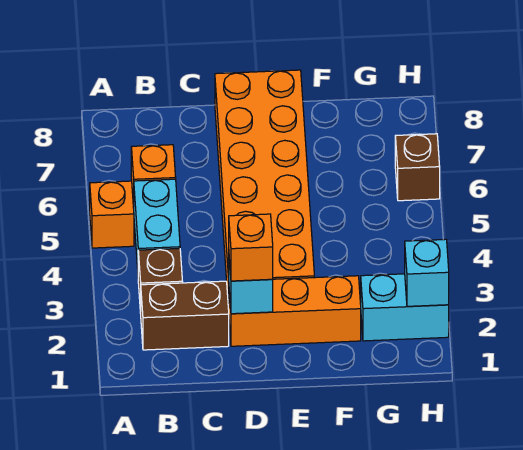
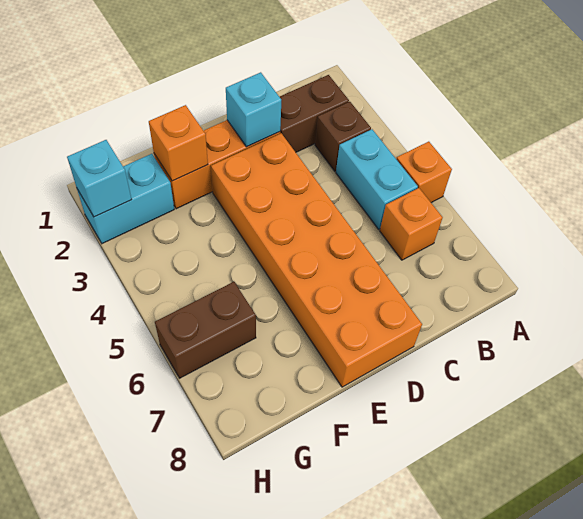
orange 1x1 brick [229,214,273,281] -> orange 1x1 brick moved to [149,105,208,181]
brown 1x1 brick [395,134,440,201] -> brown 1x2 brick [155,282,256,378]

